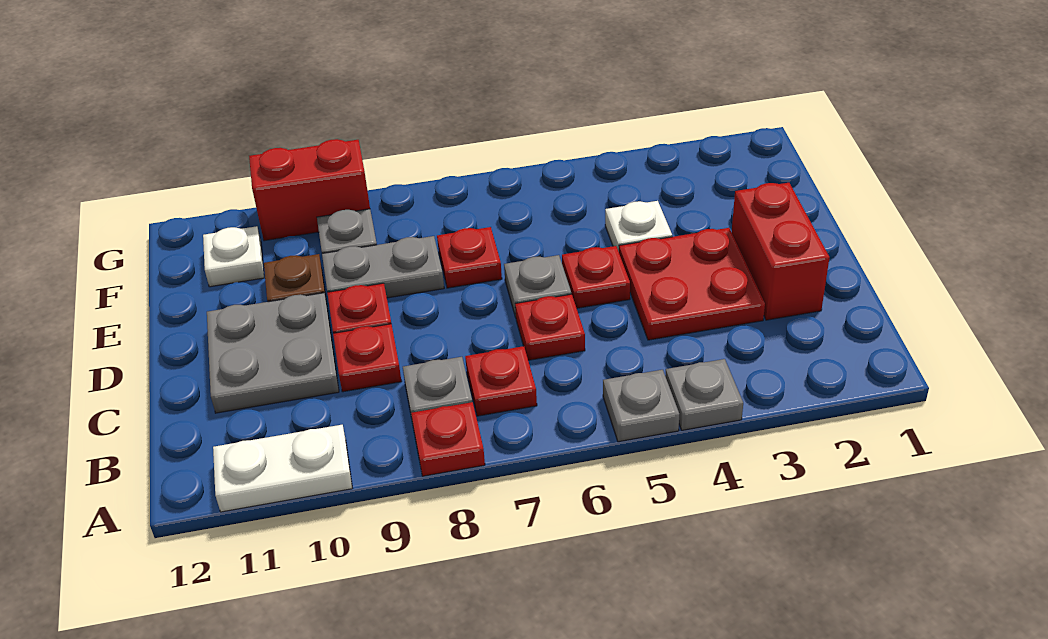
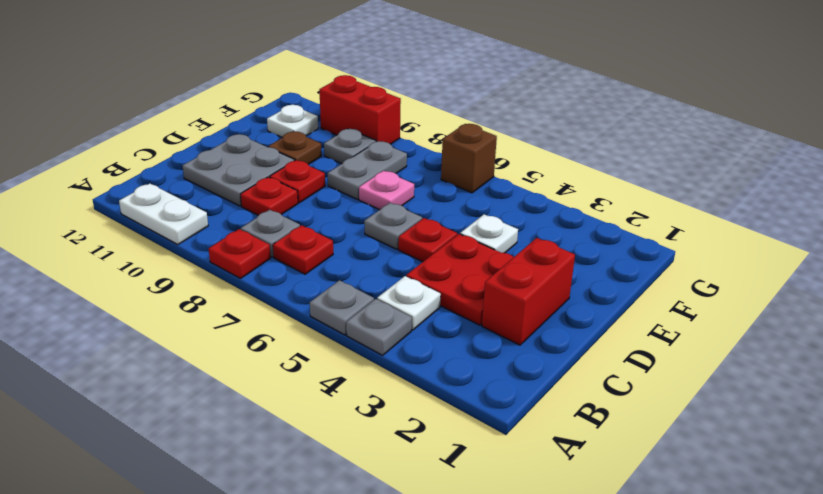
none -> white 1x1 plate [377,276,441,330]
red 1x1 plate [515,294,585,360] -> none
red 1x1 plate [437,227,502,288] -> pink 1x1 plate [359,171,414,210]
grey 1x2 plate [322,236,444,298] -> grey 1x2 plate turned to [328,141,407,199]
none -> brown 1x1 brick [441,124,497,193]

